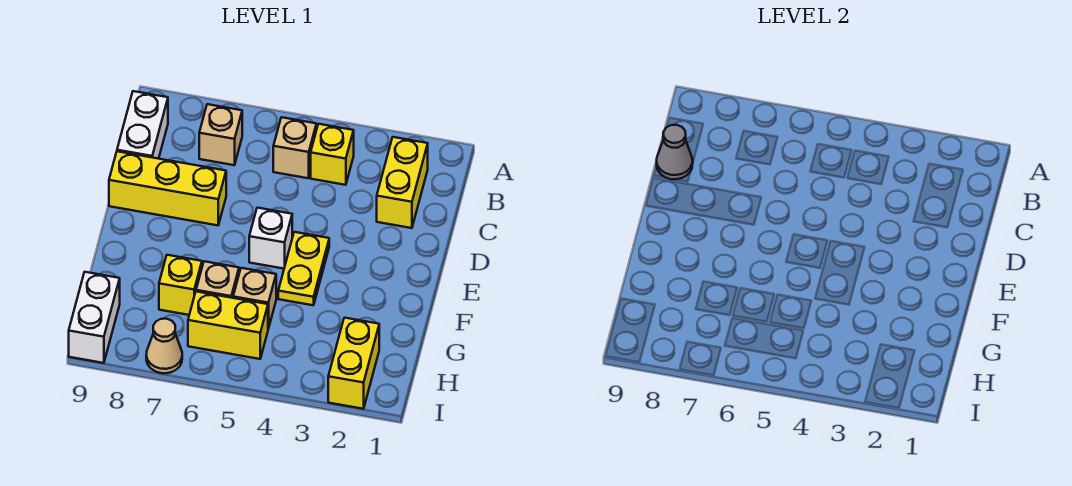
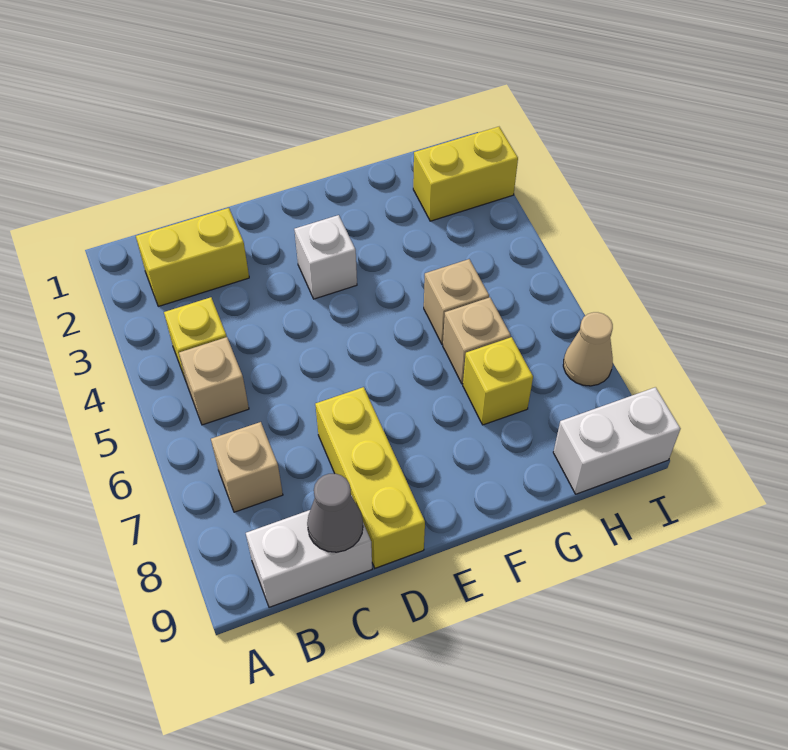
yellow 1x2 plate [278,232,329,305] -> none
white 1x1 brick [249,208,292,269] -> white 1x1 brick moved to [294,215,357,299]
yellow 1x2 brick [188,292,268,359] -> none

